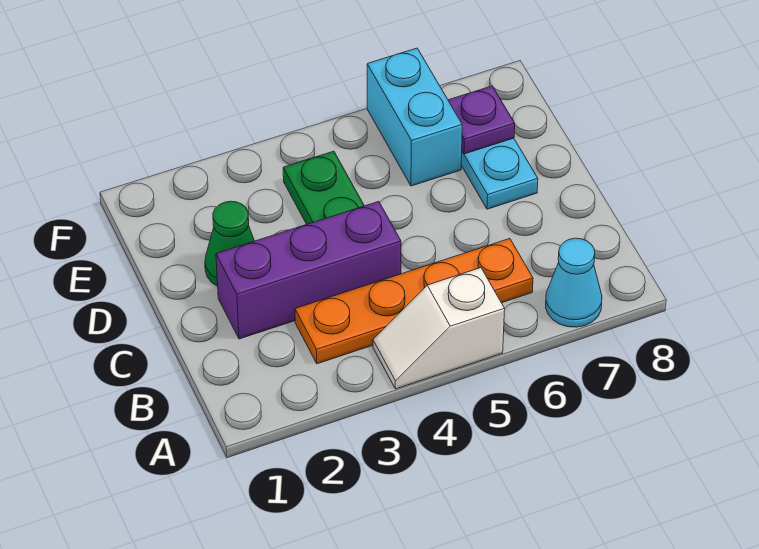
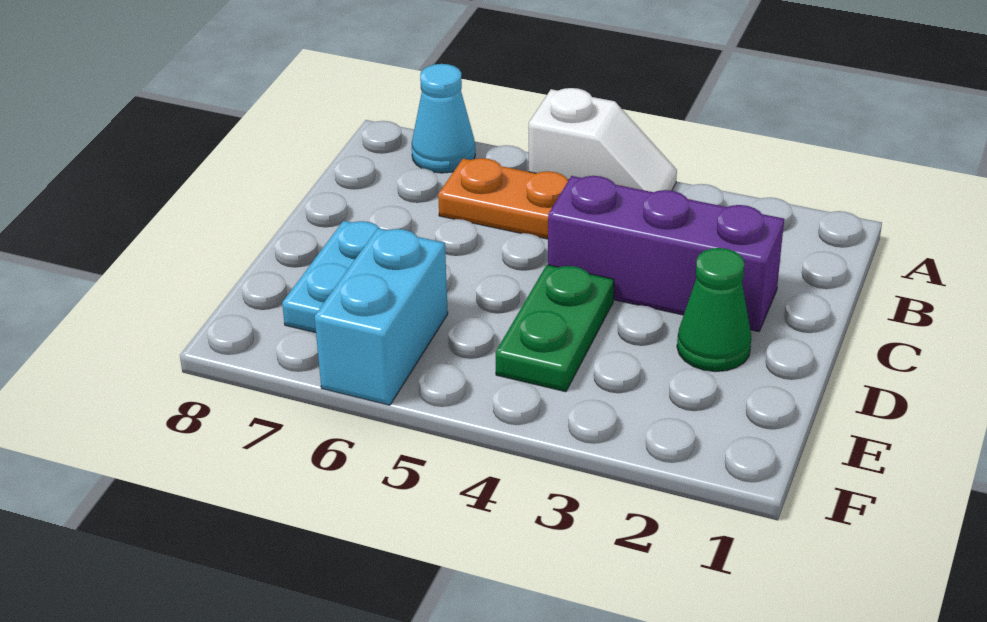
purple 1x1 plate [448,86,515,154] -> none

